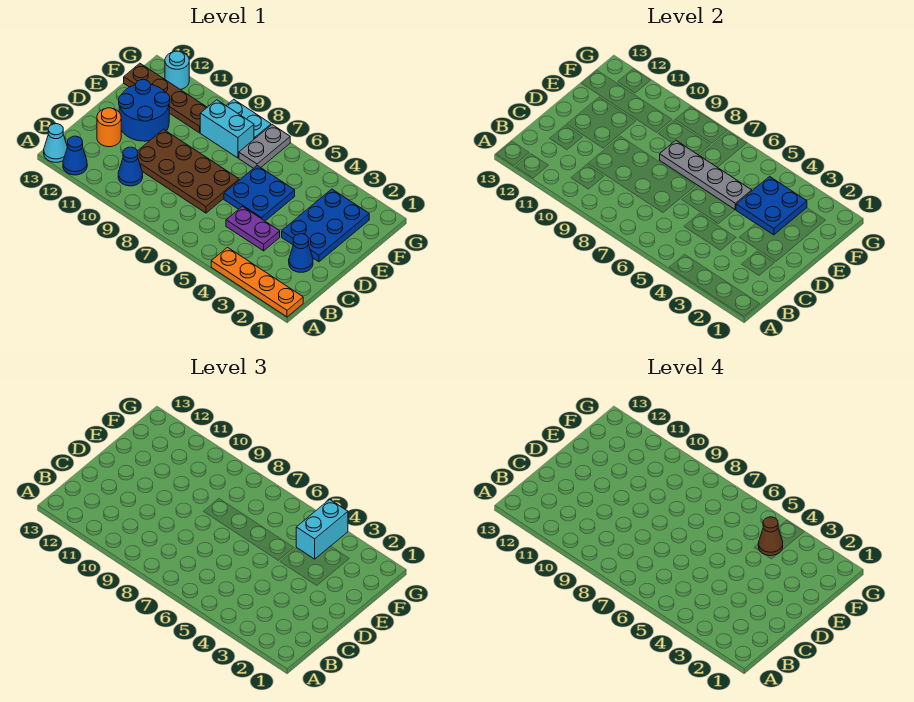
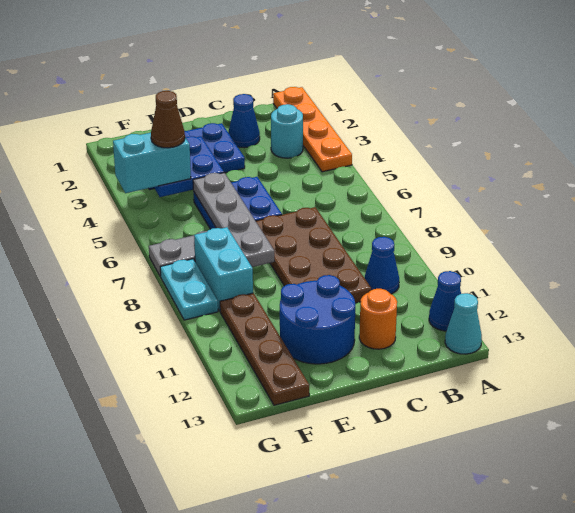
purple 1x2 plate [226,206,280,251] -> none
cyan 1x1 round brick [165,51,189,90] -> cyan 1x1 round brick moved to [271,104,303,158]

